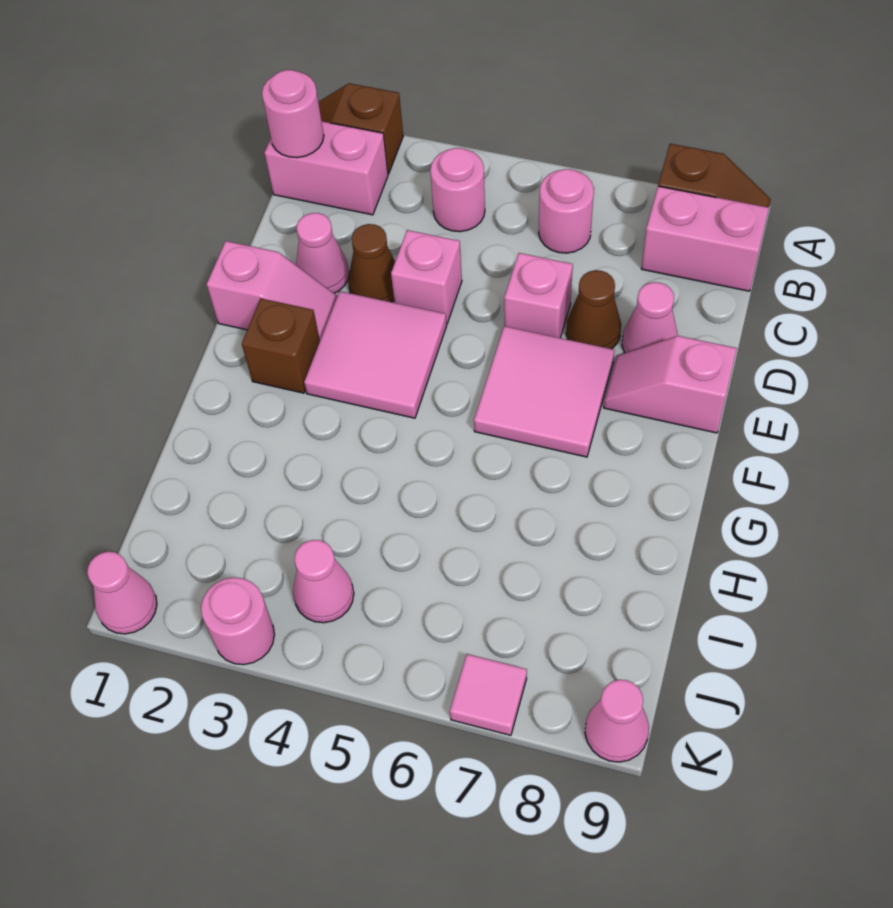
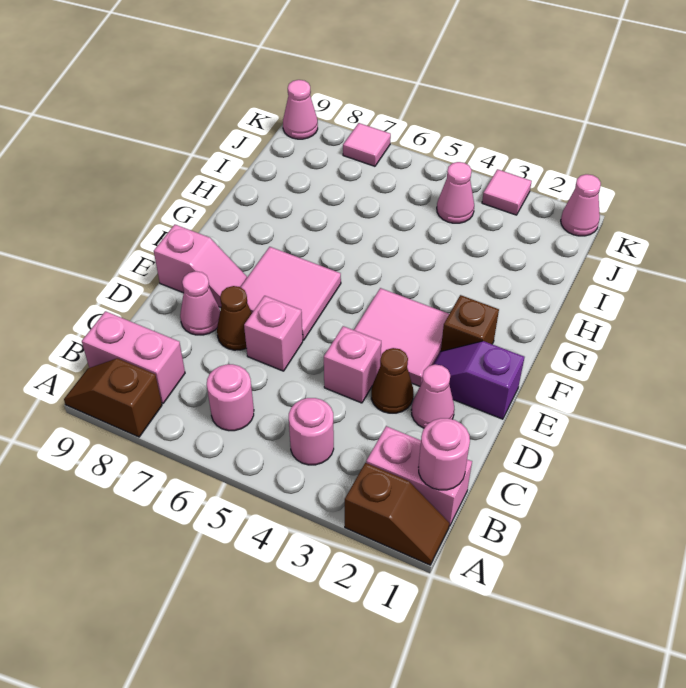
pink 1x2 slope [207,241,337,340] -> purple 1x2 slope [433,341,524,419]
pink 1x1 round brick [201,577,275,665] -> pink 1x1 tile [482,169,532,215]

